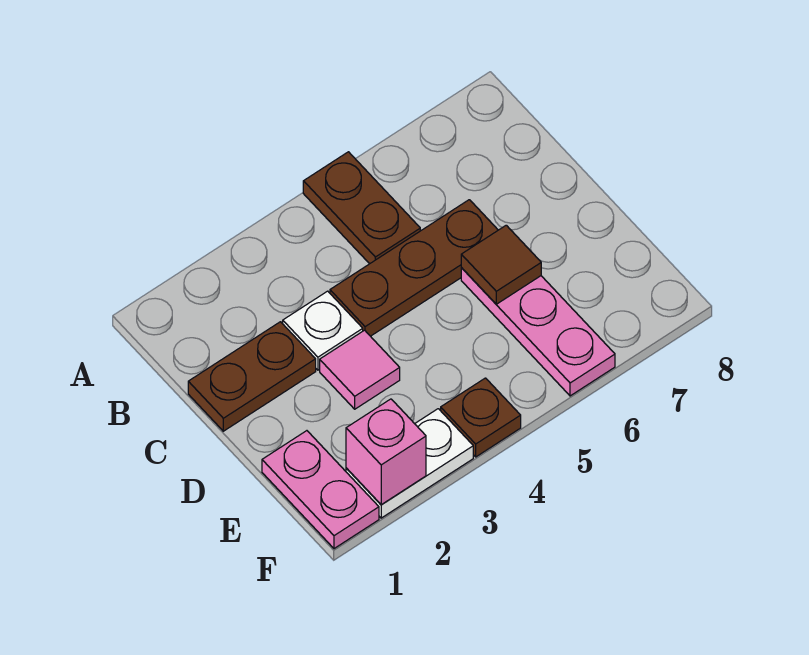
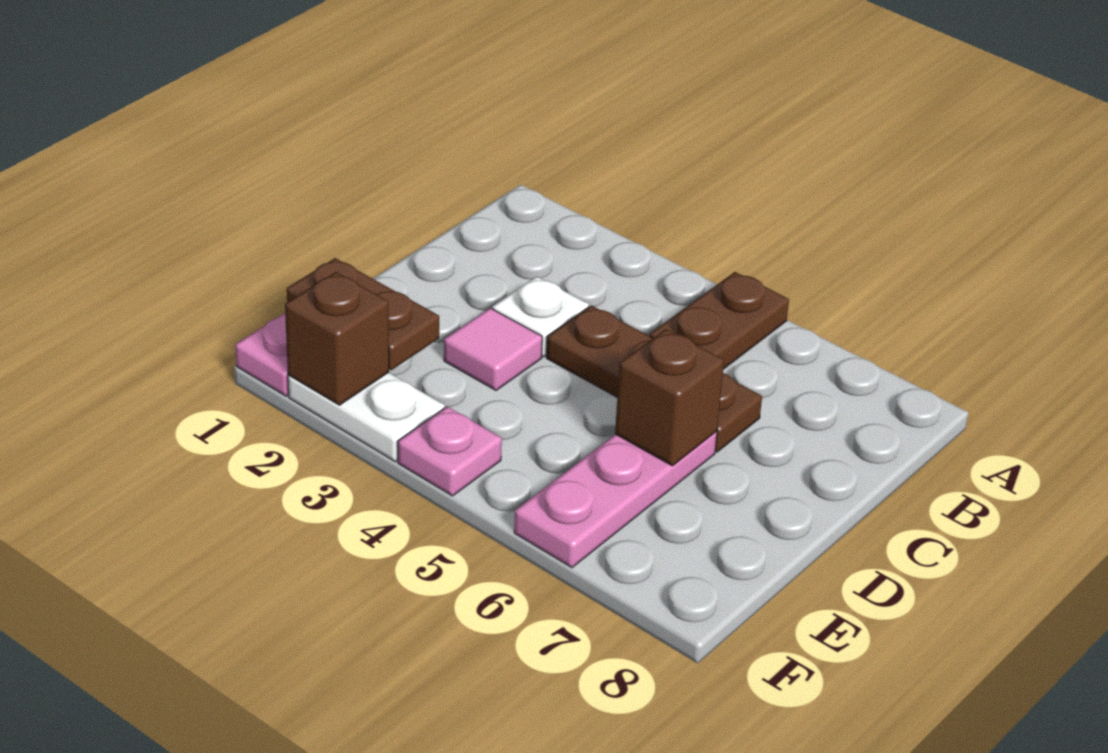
brown 1x2 plate [188,322,316,431] -> brown 1x2 plate moved to [287,258,439,370]
brown 1x1 tile [461,225,541,304] -> brown 1x1 brick [615,329,724,466]
pink 1x1 brick [346,399,426,505] -> brown 1x1 brick [285,272,389,405]
brown 1x1 plate [441,378,521,457] -> pink 1x1 plate [398,407,502,496]

